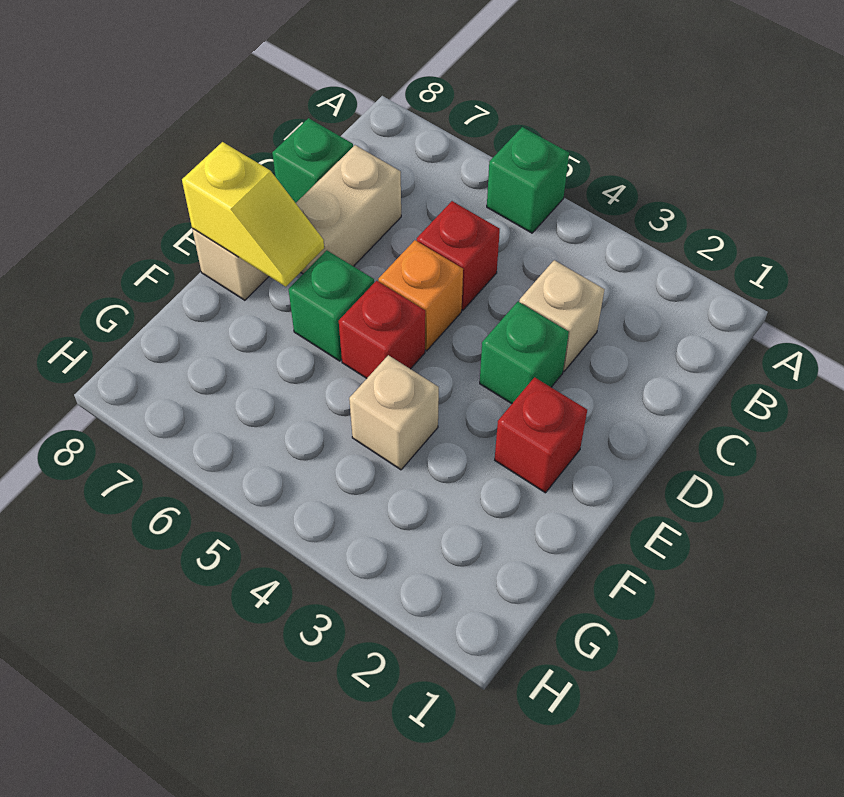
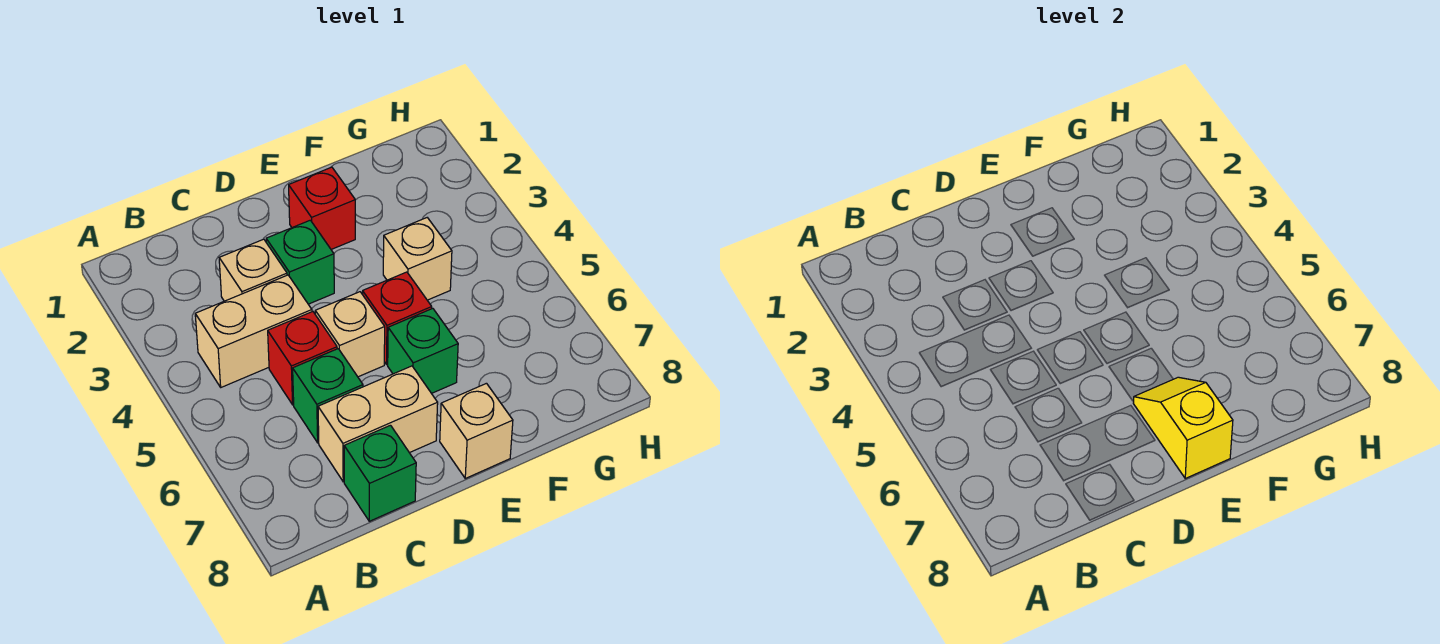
green 1x1 brick [487,127,569,233] -> green 1x1 brick moved to [293,349,363,443]
none -> tan 1x2 brick [195,275,312,387]
orange 1x1 brick [378,240,463,351] -> tan 1x1 brick [315,292,385,377]

